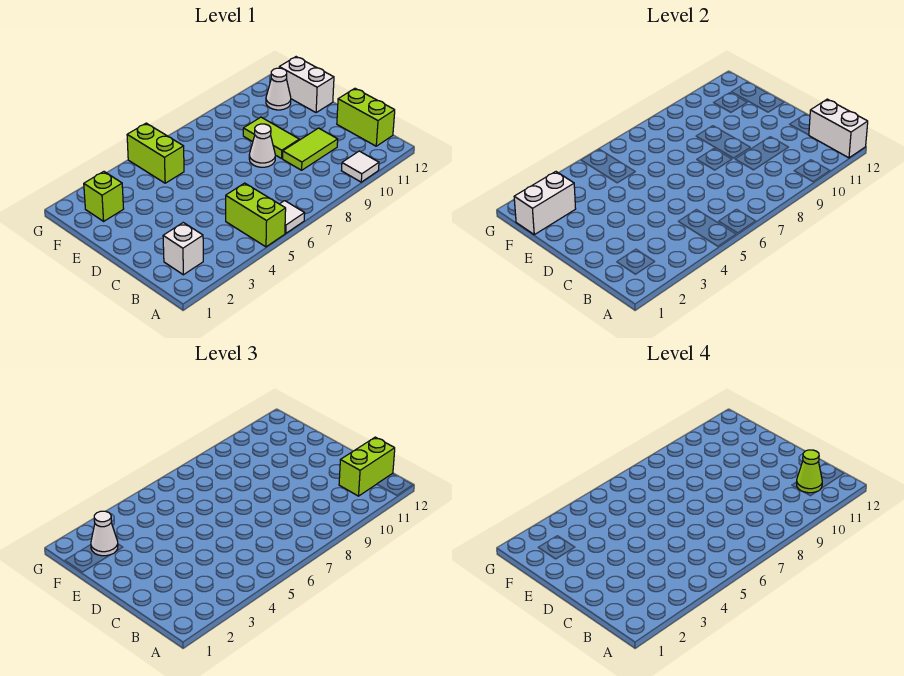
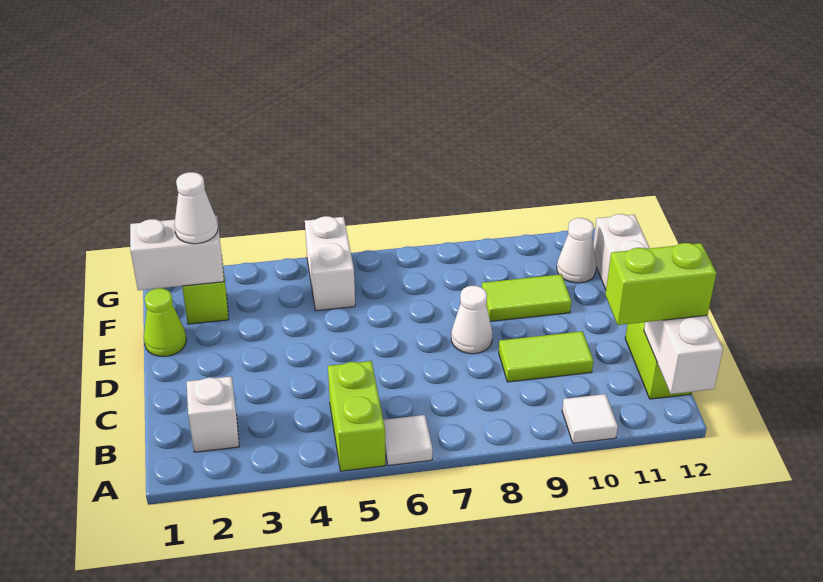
lime 1x1 cone [796,450,822,493] -> lime 1x1 cone moved to [144,288,186,356]
lime 1x2 tile [243,117,299,159] -> lime 1x2 tile turned to [482,274,571,321]
lime 1x2 brick [127,123,184,183] -> white 1x2 brick [305,216,355,311]

